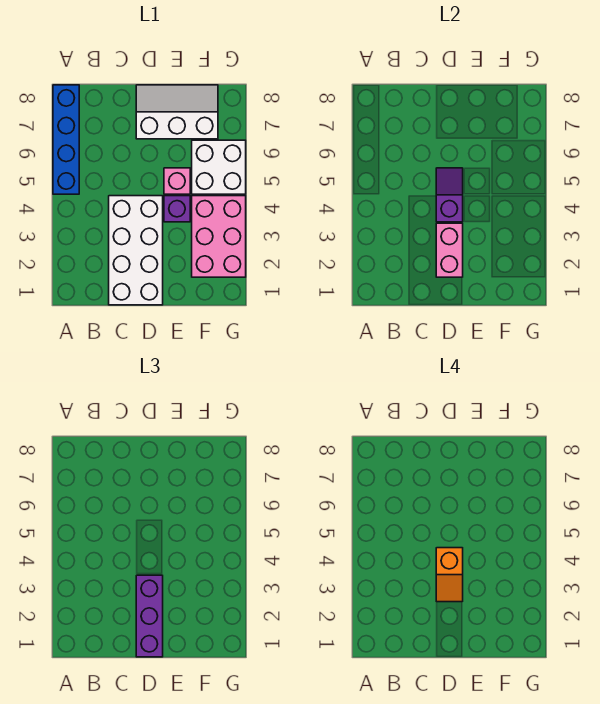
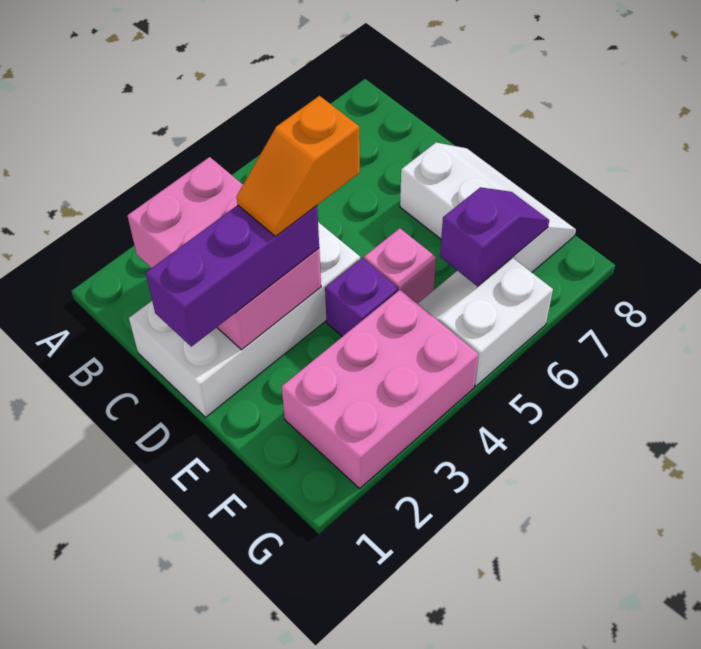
blue 1x4 brick [53,85,79,194] -> none
pink 1x2 brick [436,223,463,277] -> pink 2x3 brick [127,157,321,350]
purple 1x2 slope [436,168,463,222] -> purple 1x2 slope moved to [440,187,549,286]
white 2x2 brick [192,140,246,194] -> white 2x2 slope [418,258,553,386]

